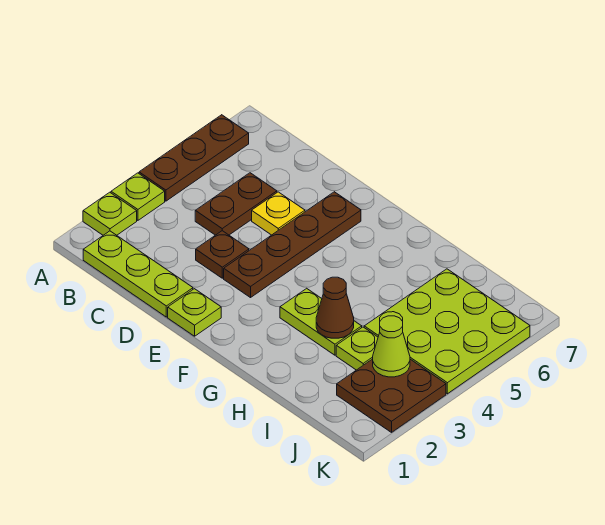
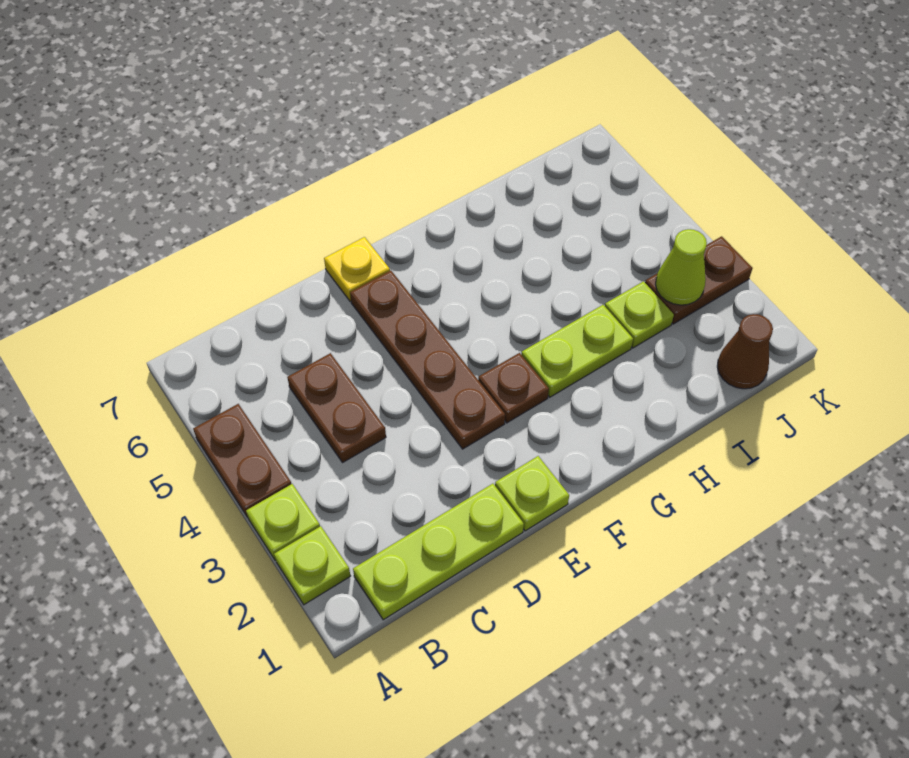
brown 1x3 plate [139,115,249,201] -> brown 1x2 plate [193,404,291,517]
brown 1x1 plate [196,231,249,278] -> brown 1x1 plate moved to [478,353,549,423]
yellow 1x1 plate [252,192,305,235] -> yellow 1x1 plate moved to [324,237,390,302]
brown 1x1 cone [316,277,354,338] -> brown 1x1 cone moved to [717,314,773,389]
lime 3x3 plate [364,269,530,394] -> none
brown 2x2 plate [337,359,446,432] -> brown 1x2 plate [645,236,753,324]

